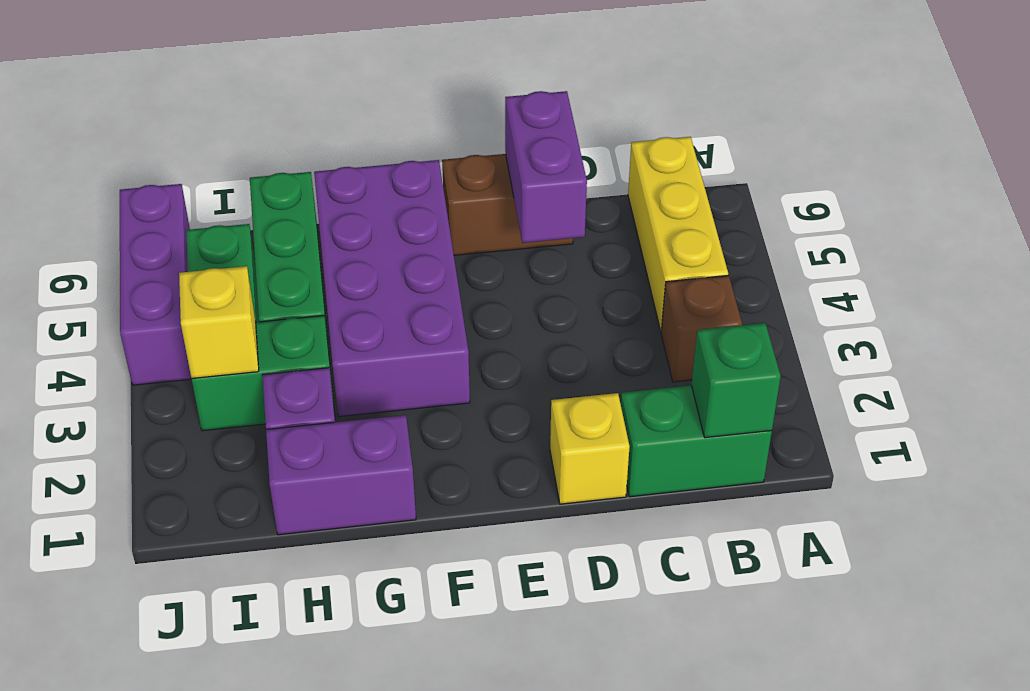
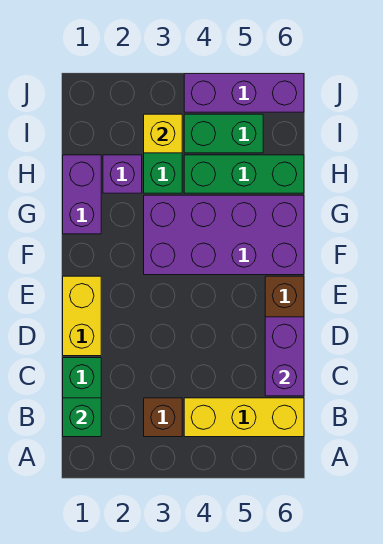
yellow 1x1 brick [550,393,630,504] -> yellow 1x2 brick [63,276,101,356]
purple 1x2 brick [505,91,587,243] -> purple 1x2 brick turned to [265,317,304,396]

